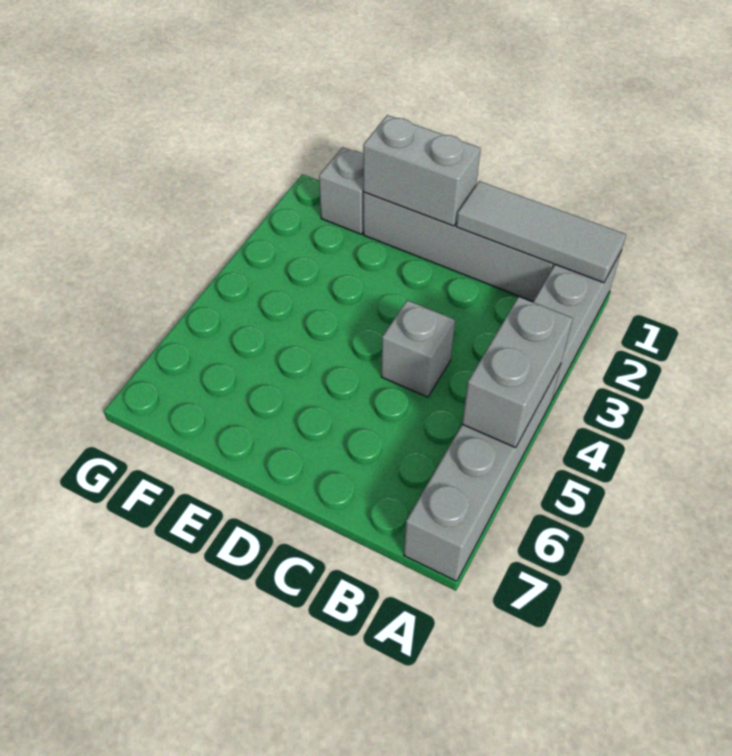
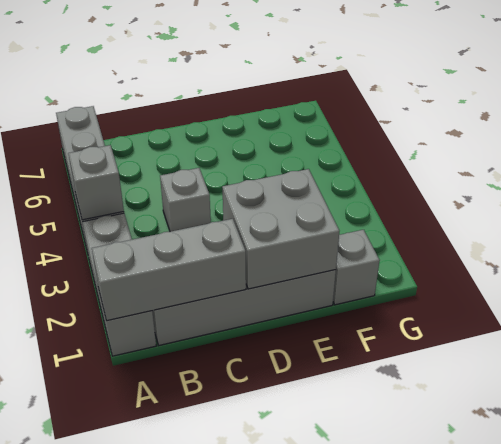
grey 1x3 tile [456,181,626,283] -> grey 1x3 brick [92,219,246,321]
grey 1x2 brick [462,297,573,448] -> grey 1x1 brick [68,145,124,220]
grey 1x2 brick [363,115,481,226] -> grey 2x2 brick [222,169,339,289]

